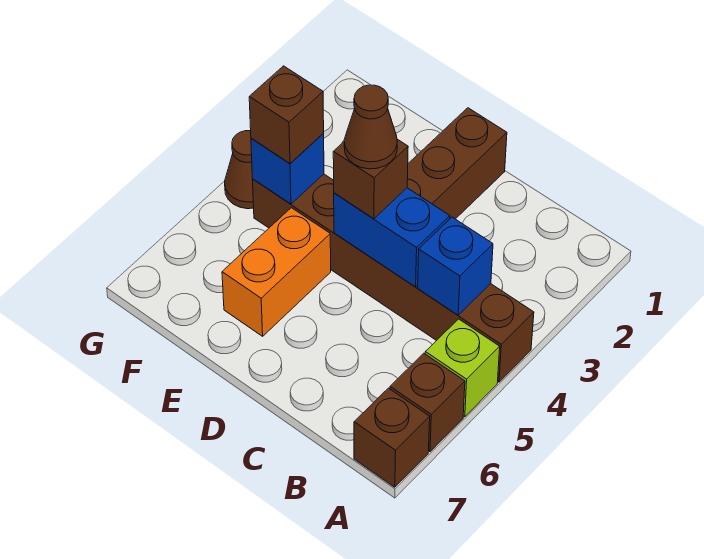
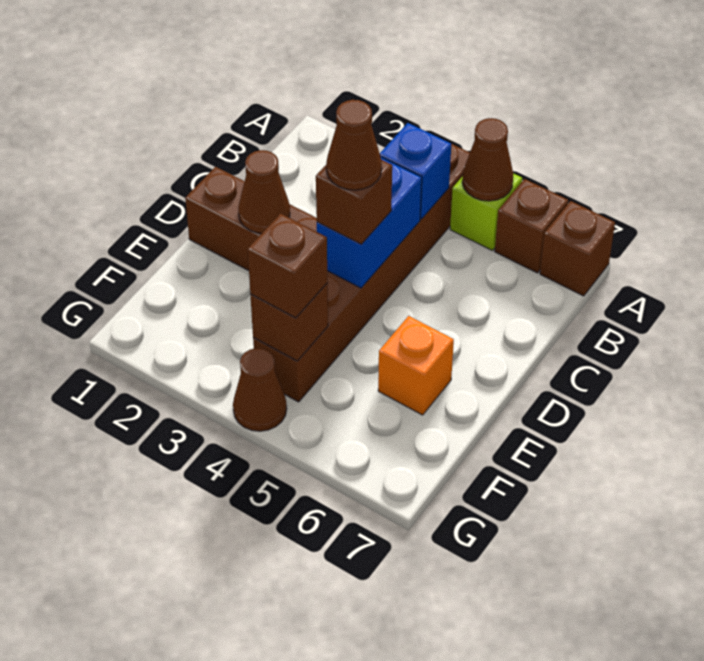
none -> brown 1x1 cone [462,118,513,201]
none -> brown 1x1 cone [238,150,290,233]
orange 1x2 brick [222,208,331,336] -> orange 1x1 brick [378,316,454,415]
blue 1x1 brick [251,134,324,204] -> brown 1x1 brick [250,283,328,361]

